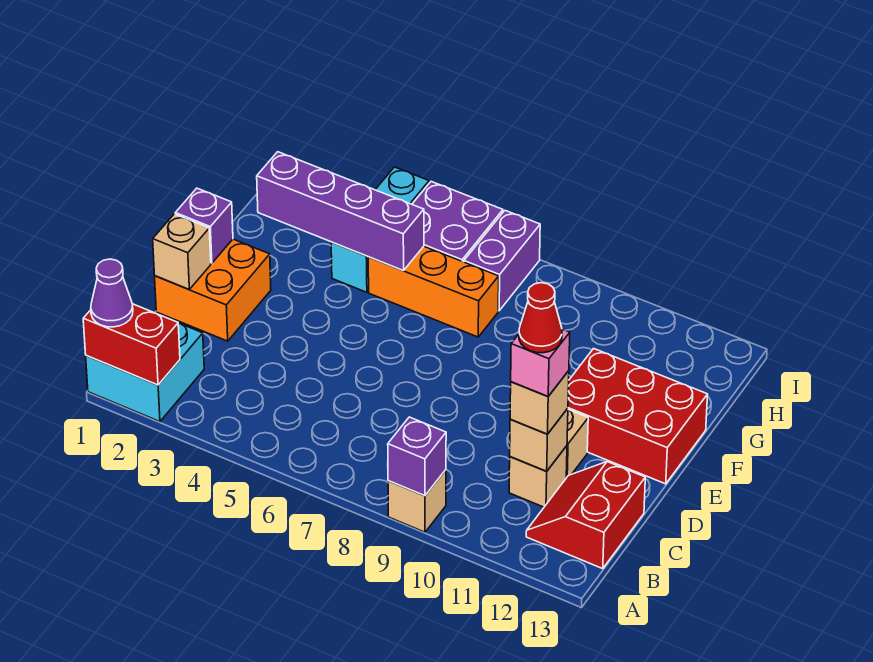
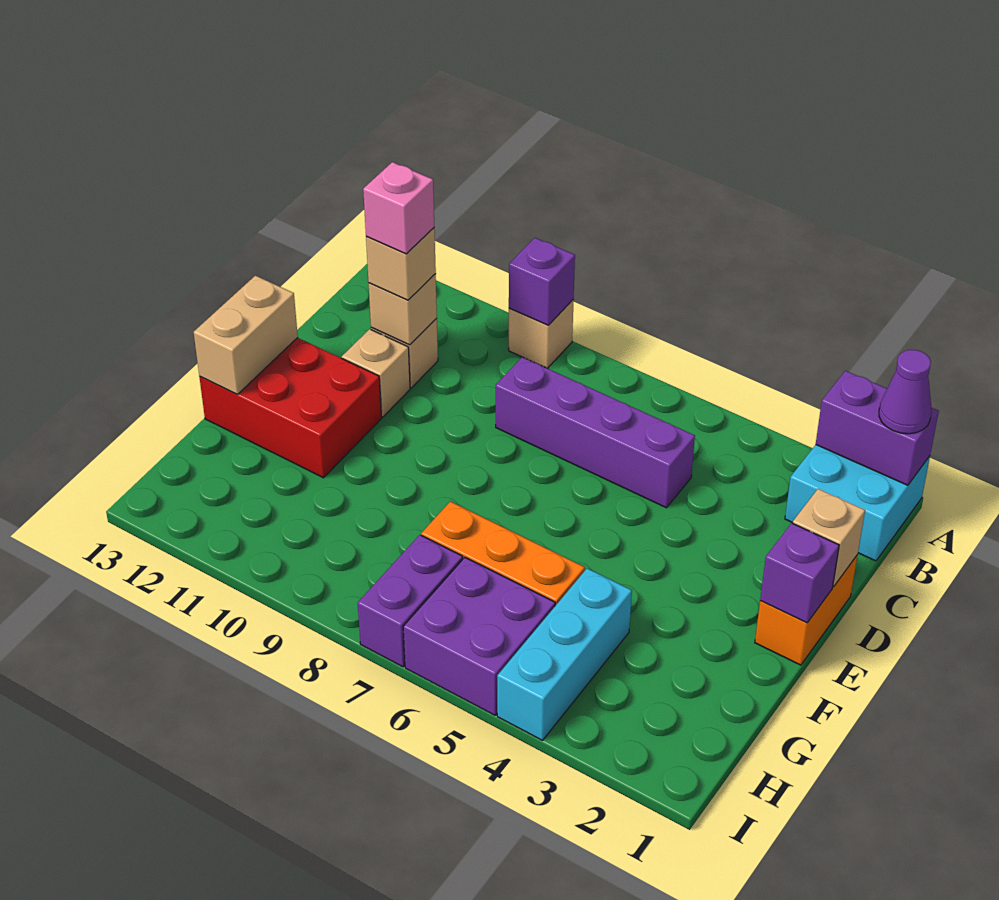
red 1x2 brick [83,304,180,385] -> purple 1x2 brick [816,371,939,485]
red 2x2 slope [526,462,645,569] -> none
red 1x1 cone [519,283,562,353] -> none
orange 2x2 brick [155,239,271,341] -> orange 1x2 brick [755,555,858,665]
none -> tan 1x2 brick [194,276,298,394]
purple 1x4 brick [257,152,424,271] -> purple 1x4 brick moved to [496,357,695,508]

